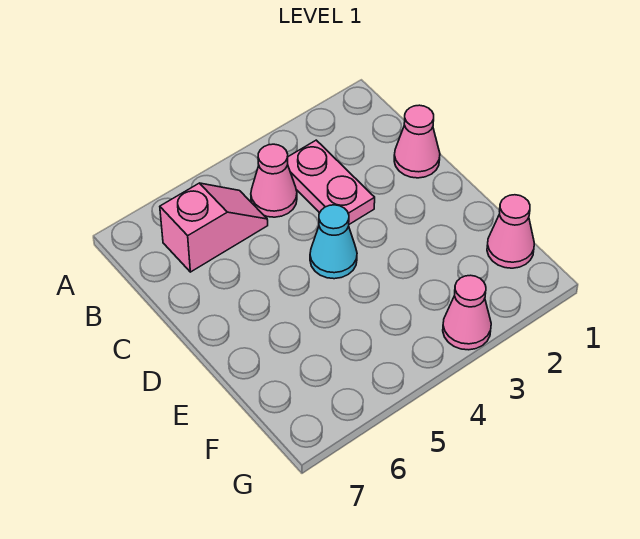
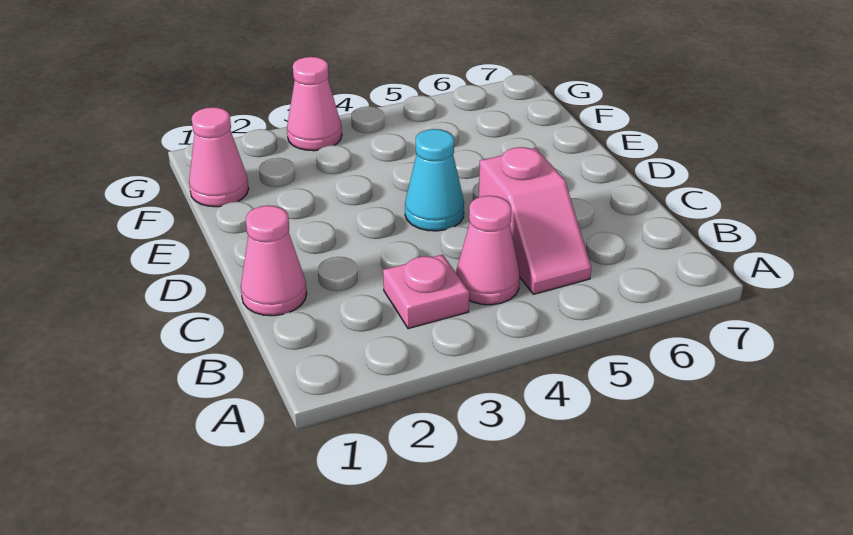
pink 1x2 plate [288,140,375,224] -> pink 1x1 plate [383,255,469,329]
pink 1x2 slope [160,183,268,272] -> pink 1x2 slope turned to [479,147,591,294]

